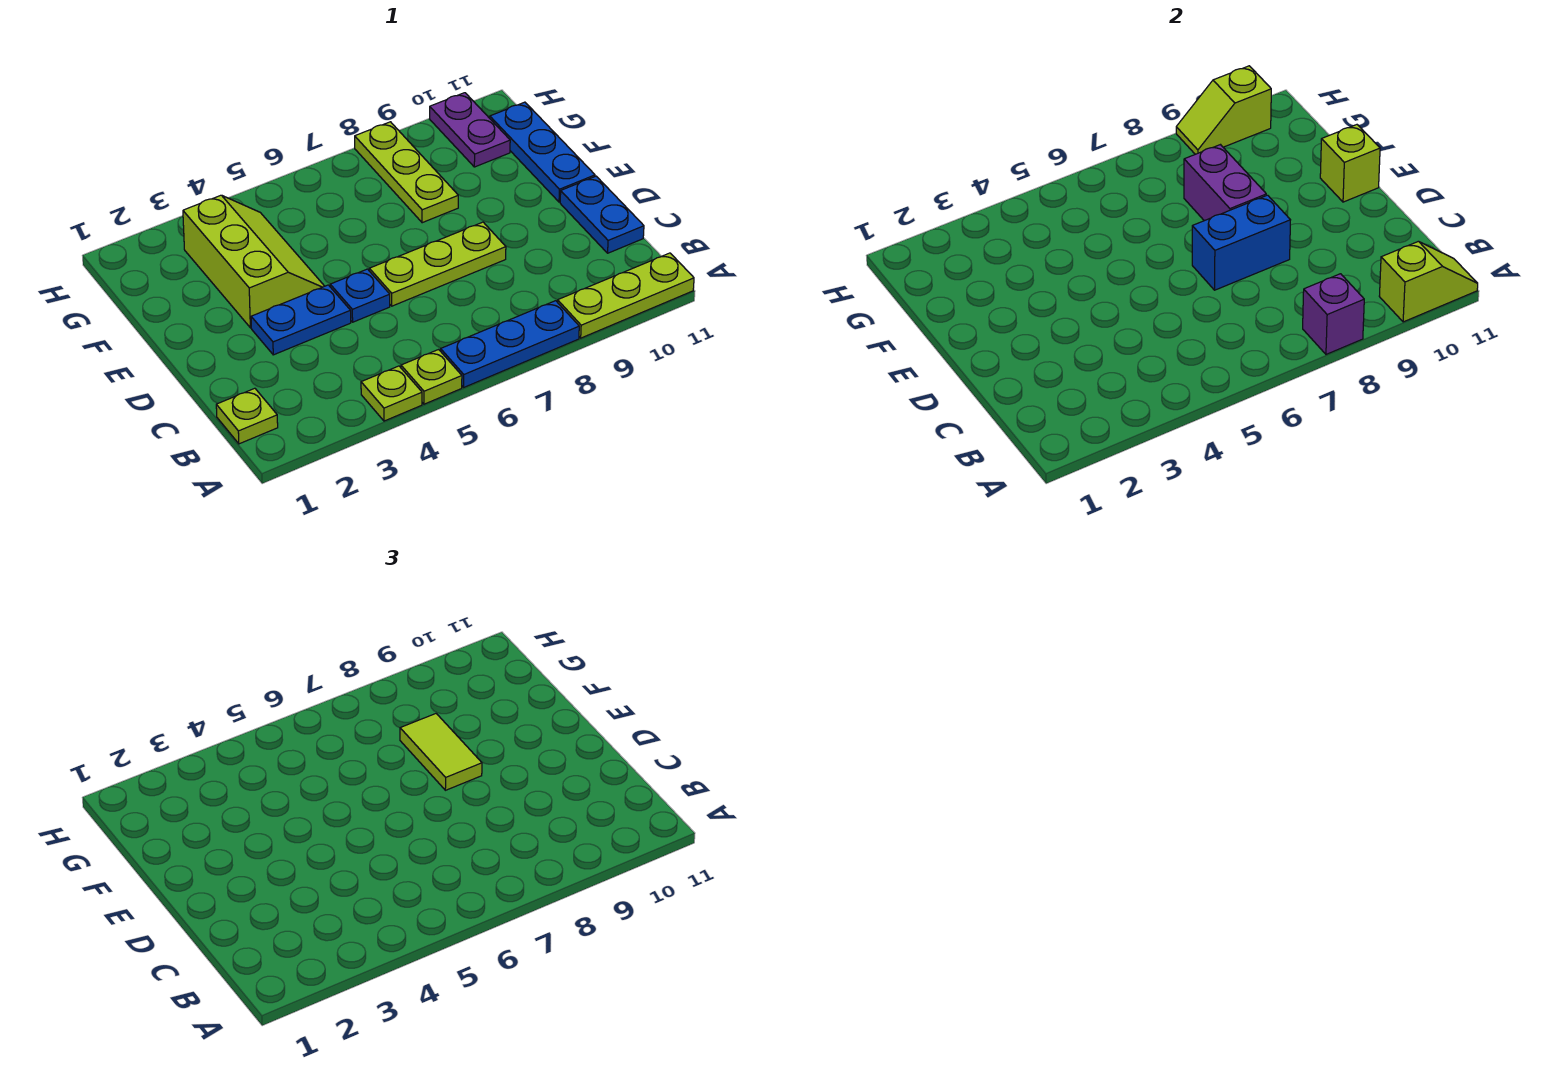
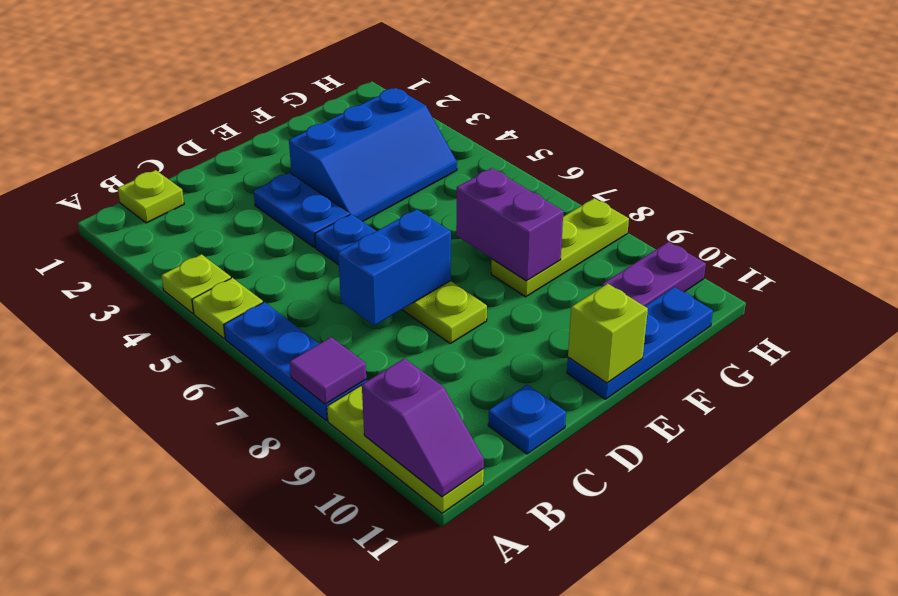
purple 1x1 brick [1303,274,1364,354] -> purple 1x1 tile [290,337,366,404]
lime 1x2 slope [1379,241,1478,322] -> purple 1x2 slope [362,358,484,497]
blue 1x2 plate [560,176,644,253] -> blue 1x1 plate [488,385,566,454]
blue 1x2 brick [1192,195,1290,290] -> blue 1x2 brick turned to [338,209,451,326]
lime 2x3 slope [183,195,324,328] -> blue 2x3 slope [289,88,457,222]
purple 1x2 brick [1184,145,1266,221] -> purple 1x2 brick turned to [456,168,563,281]
lime 1x2 tile [400,714,482,790] -> none
lime 1x2 slope [1176,66,1271,154] -> none

